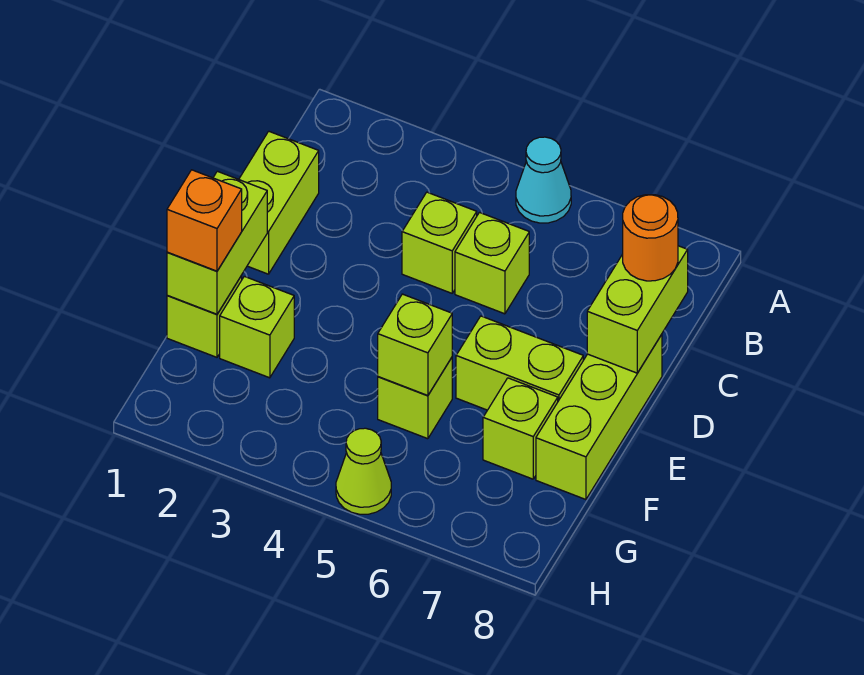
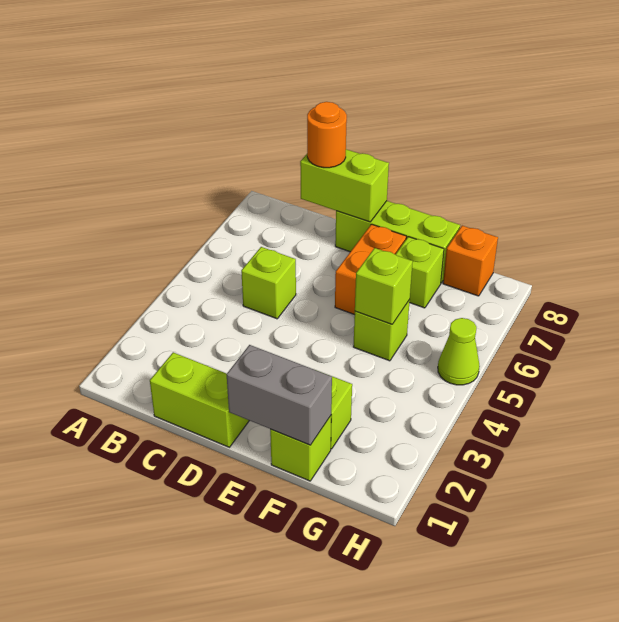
cyan 1x1 cone [516,137,571,223] -> none
lime 1x1 brick [402,192,477,293] -> none
lime 1x2 brick [167,171,267,314] -> grey 1x2 brick [227,345,332,445]
lime 1x2 brick [456,316,583,410] -> orange 1x2 brick [335,224,406,315]
orange 1x1 brick [167,170,242,271] -> orange 1x1 brick moved to [443,226,498,296]

